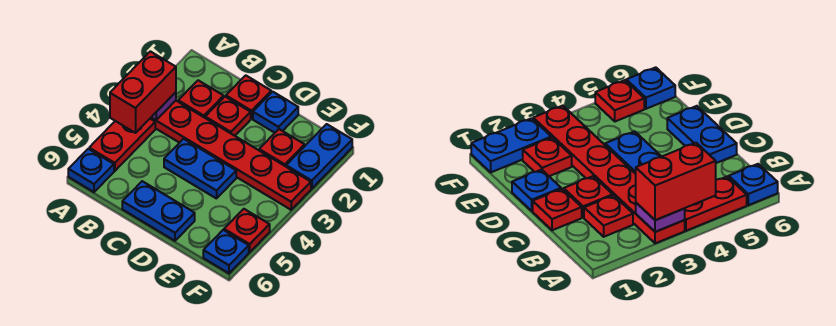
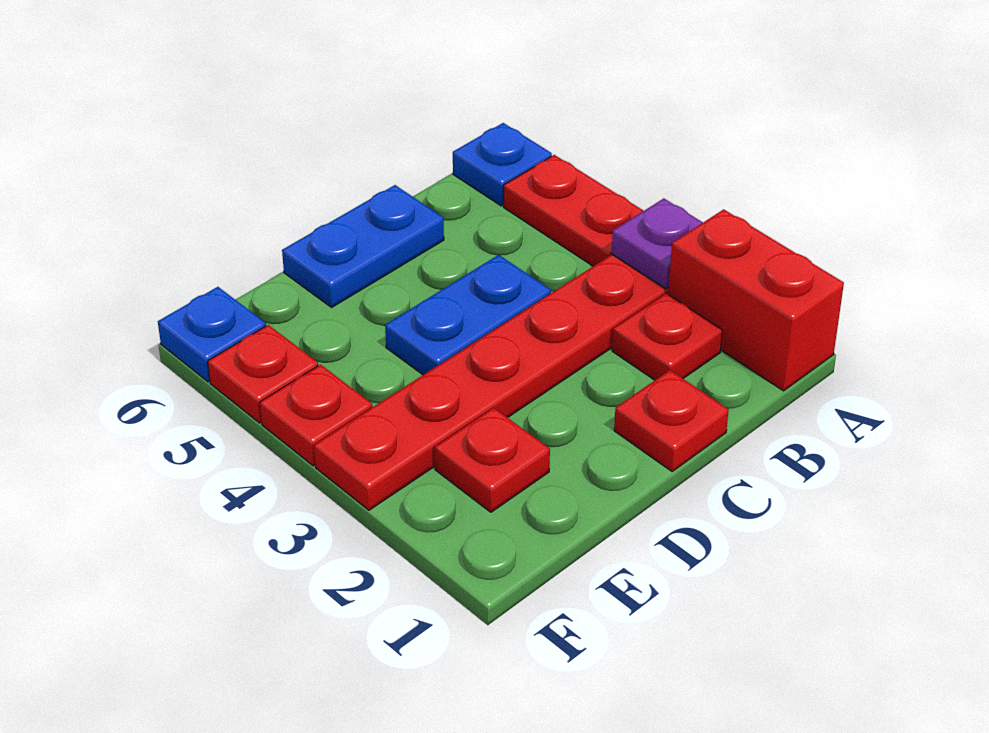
red 1x2 brick [110,51,176,133] -> red 1x2 brick moved to [668,209,844,391]
red 1x1 plate [205,97,251,136] -> red 1x1 plate moved to [260,365,372,466]
blue 1x1 plate [253,92,298,133] -> none
blue 1x2 plate [286,124,352,189] -> none

